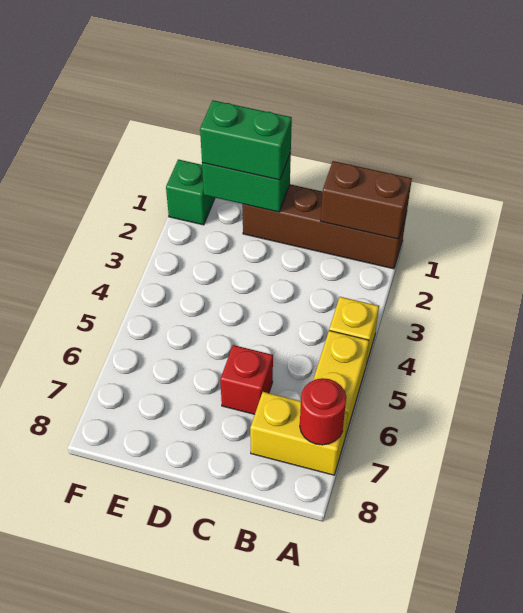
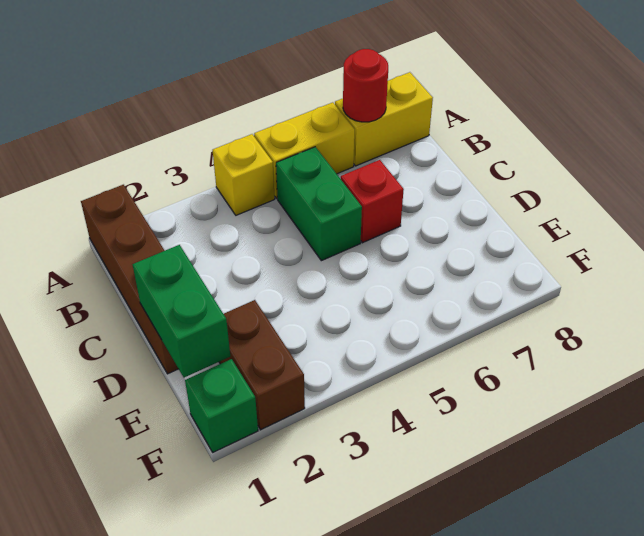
brown 1x2 brick [321,161,412,239] -> brown 1x2 brick moved to [219,300,305,430]
yellow 1x2 brick [250,392,348,475] -> yellow 1x2 brick turned to [335,72,433,166]
green 1x2 brick [200,100,292,180] -> green 1x2 brick moved to [276,147,362,261]

